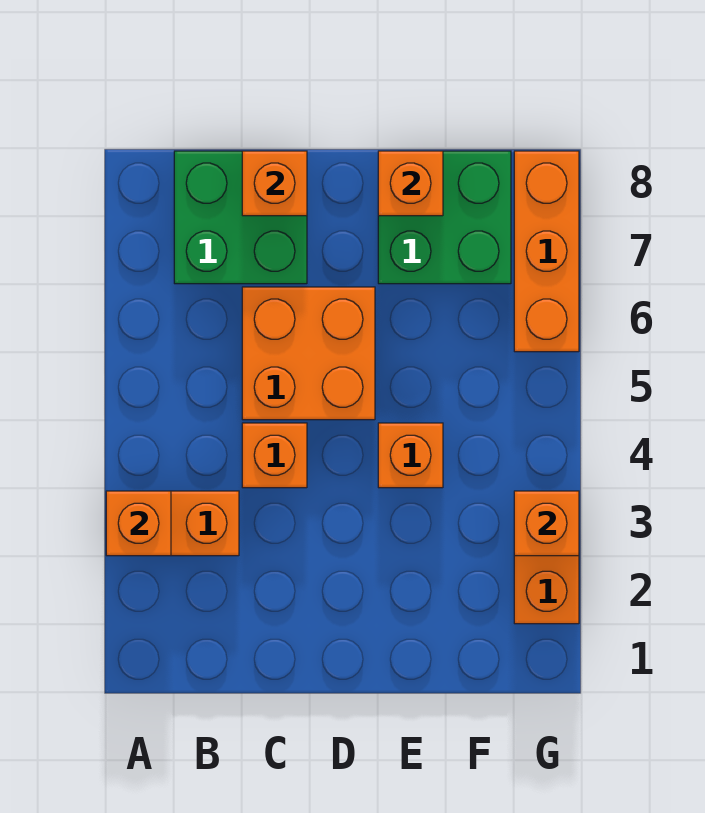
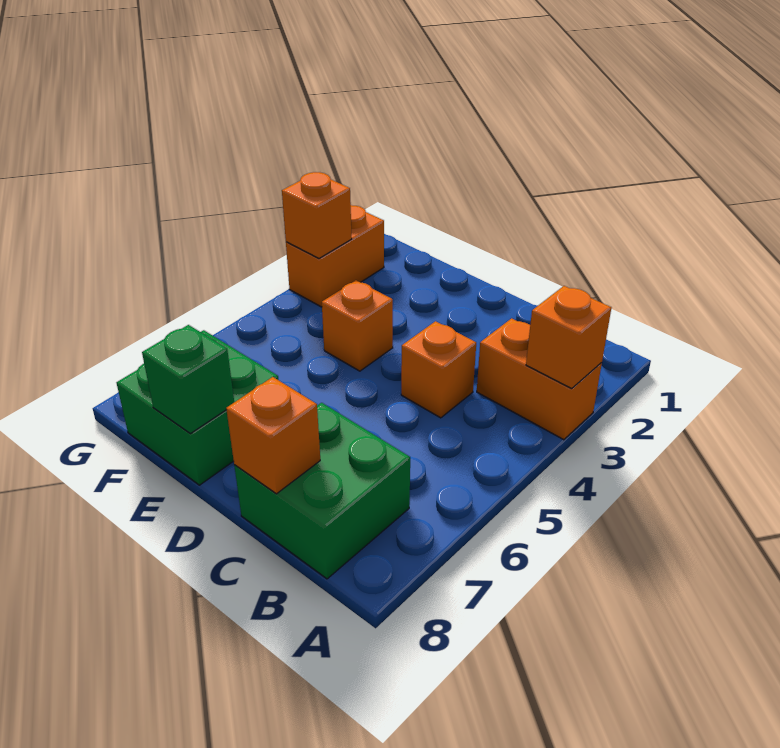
orange 2x2 brick [242,287,375,420] -> none
orange 1x1 brick [378,151,443,216] -> green 1x1 brick [142,325,234,434]
orange 1x3 brick [514,151,579,352] -> none

